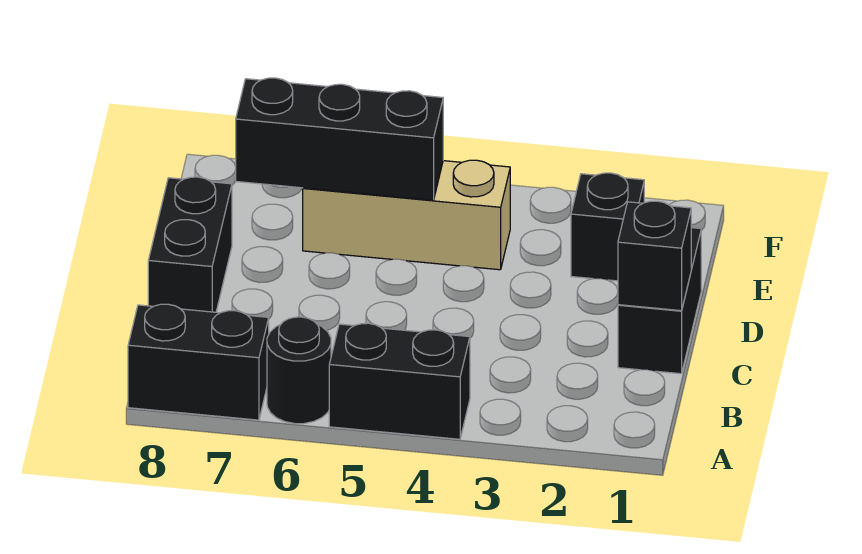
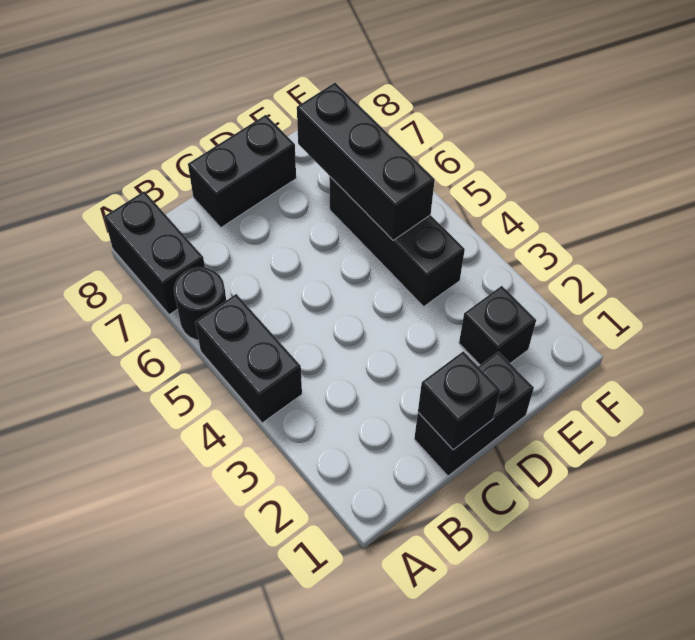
tan 1x3 brick [303,160,510,270] -> black 1x3 brick [329,177,465,306]

